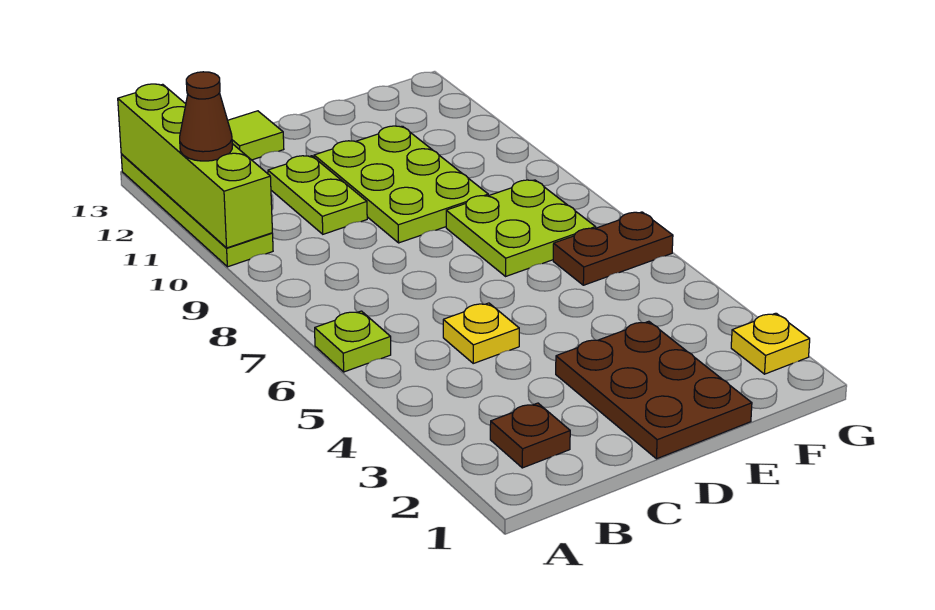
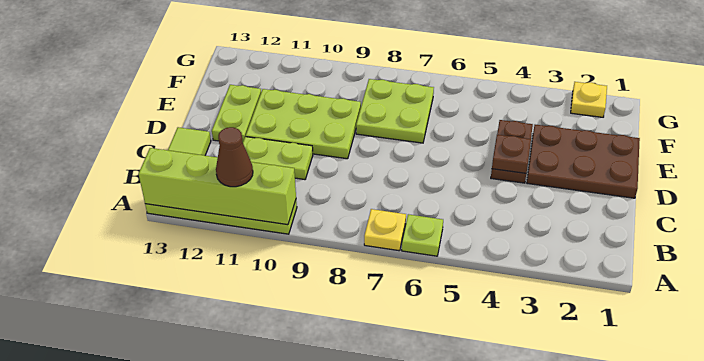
brown 1x1 plate [490,403,570,468] -> brown 1x1 plate moved to [492,135,531,173]
yellow 1x1 plate [443,303,519,363] -> yellow 1x1 plate moved to [364,209,406,251]
none -> lime 1x2 plate [212,85,261,143]
brown 1x2 plate [553,212,673,285] -> brown 1x2 plate moved to [491,120,533,183]

